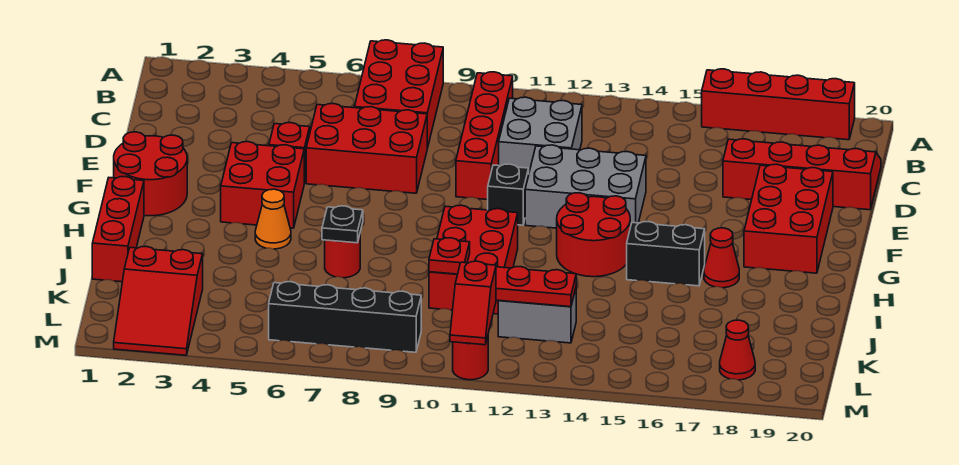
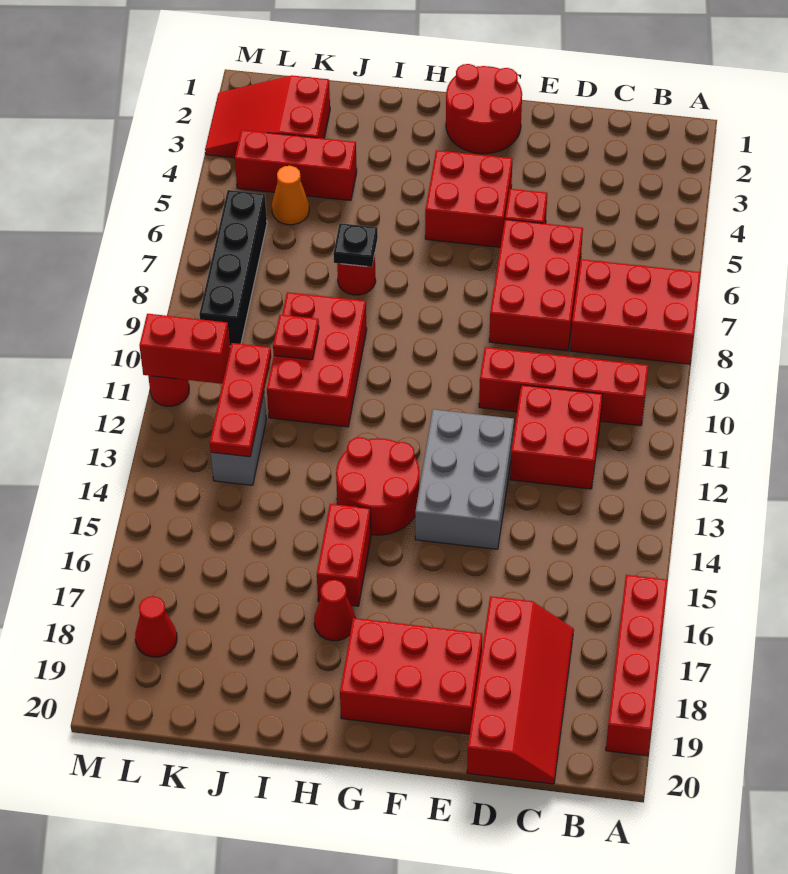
grey 2x2 brick [499,97,582,172] -> red 2x2 brick [510,385,602,489]
black 1x1 brick [488,164,529,225] -> none
red 1x3 brick [92,177,144,282] -> red 1x3 brick moved to [235,130,357,200]
orange 1x1 cone [255,189,291,249] -> orange 1x1 cone moved to [272,166,309,225]
red 2x3 brick [429,205,518,314] -> red 2x3 brick turned to [267,292,367,427]
black 1x2 brick [627,222,705,286] -> red 1x2 brick [317,504,371,606]
red 1x2 slope [450,261,496,345] -> red 1x2 brick [139,314,230,384]

